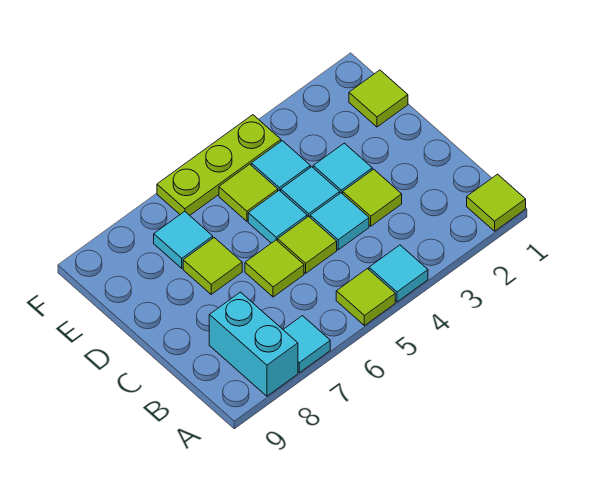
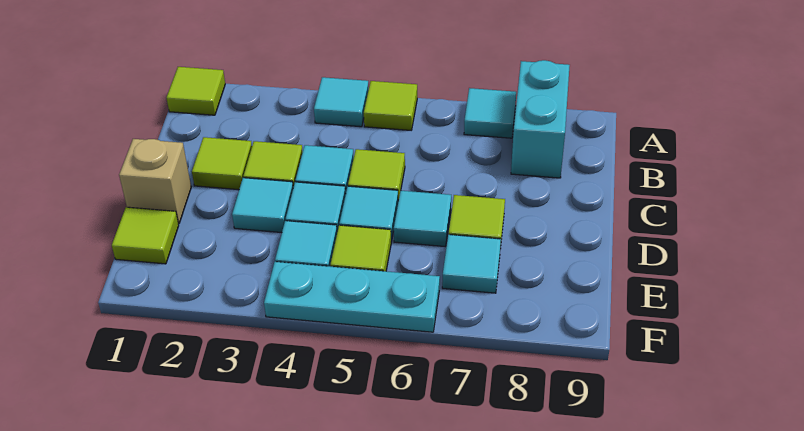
lime 1x1 tile [245,240,304,297] -> lime 1x1 tile moved to [192,137,252,190]
none -> tan 1x1 brick [119,139,191,224]
none -> cyan 1x1 tile [394,191,451,246]
lime 1x3 plate [157,115,281,215] -> cyan 1x3 plate [264,262,440,332]

